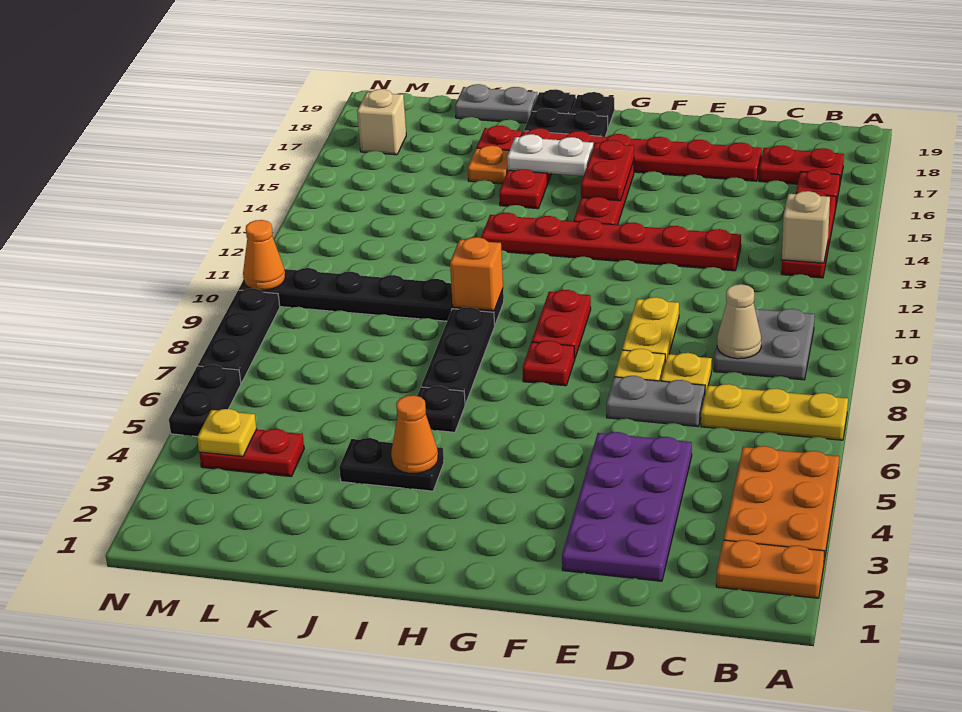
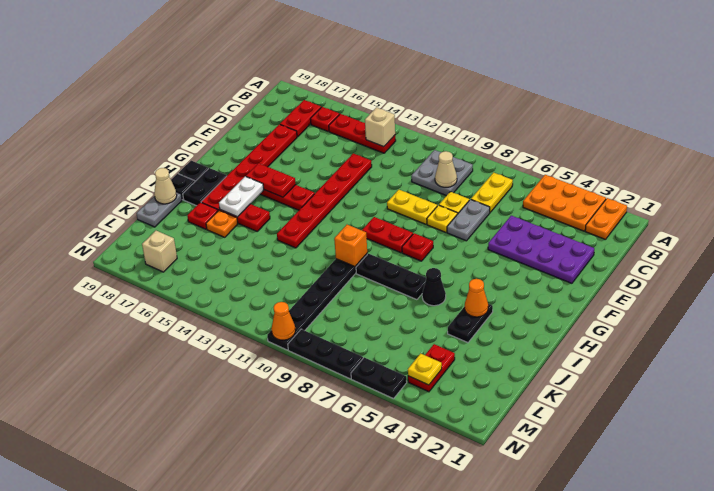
yellow 1x3 plate [701,384,848,440] -> yellow 1x2 plate [471,173,513,212]
black 1x1 plate [417,386,465,432] -> black 1x1 cone [422,268,446,306]
none -> tan 1x1 cone [154,168,177,204]

